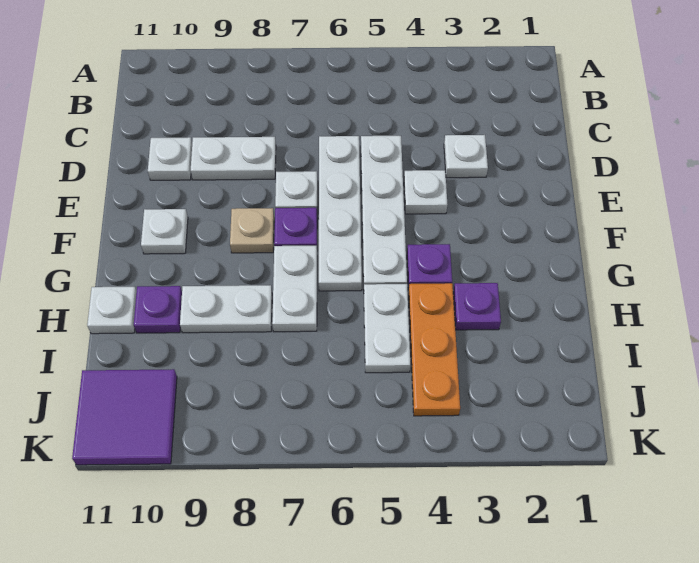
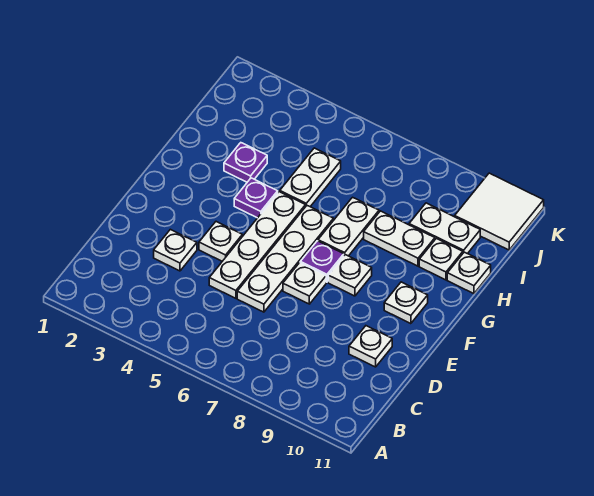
white 1x2 plate [191,137,276,180] -> white 1x2 plate moved to [409,203,480,254]
tan 1x1 plate [230,208,274,253] -> white 1x1 plate [328,255,372,296]
orange 1x3 plate [408,283,460,416] -> none
purple 1x1 plate [134,286,182,333] -> white 1x1 plate [419,238,463,280]
purple 2x2 tile [72,369,177,465] -> white 2x2 tile [455,173,544,250]

